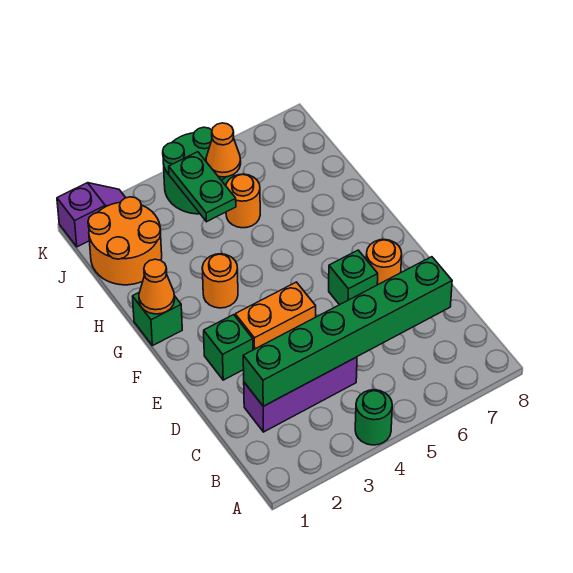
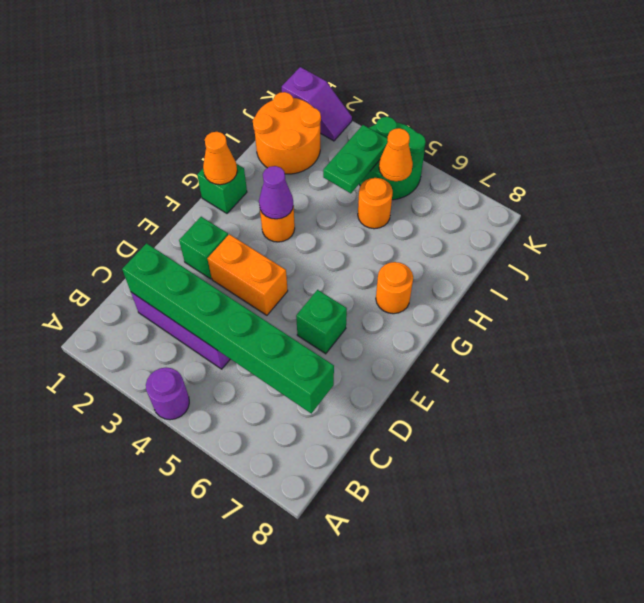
green 1x1 round brick [355,390,392,445] -> purple 1x1 round brick [146,368,189,420]
orange 1x1 round brick [366,240,402,285] -> orange 1x1 round brick moved to [376,262,413,314]
none -> purple 1x1 cone [259,166,293,219]

